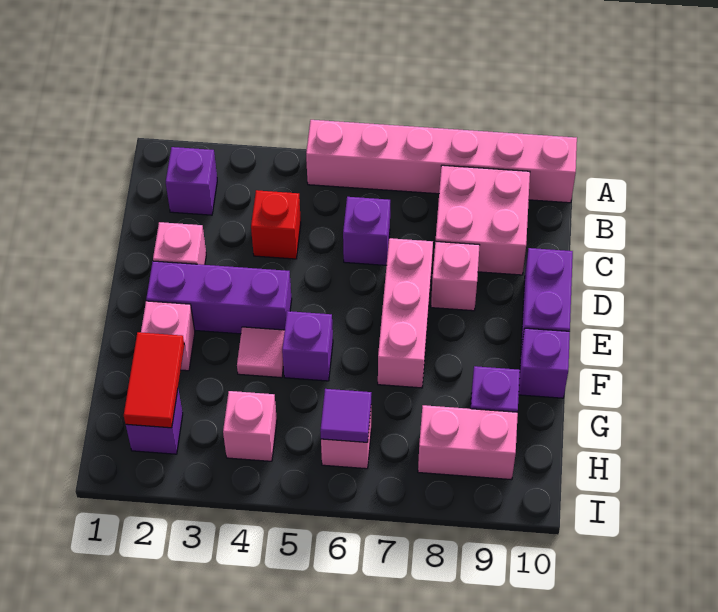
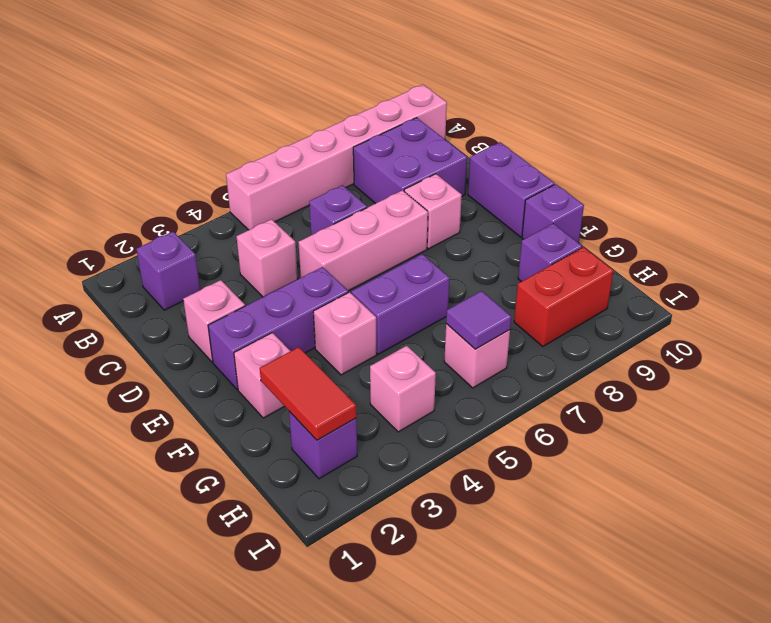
pink 2x2 brick [436,165,530,275] -> purple 2x2 brick [353,118,467,204]
red 1x1 brick [251,190,301,259] -> pink 1x1 brick [236,219,298,297]
pink 1x3 brick [378,238,433,388] -> pink 1x3 brick turned to [298,190,428,291]
pink 1x1 tile [237,327,285,378] -> pink 1x1 brick [313,292,377,375]
purple 1x1 brick [282,311,333,381] -> purple 1x2 brick [351,254,450,354]
pink 1x2 brick [418,405,518,480] -> red 1x2 brick [514,247,614,347]

